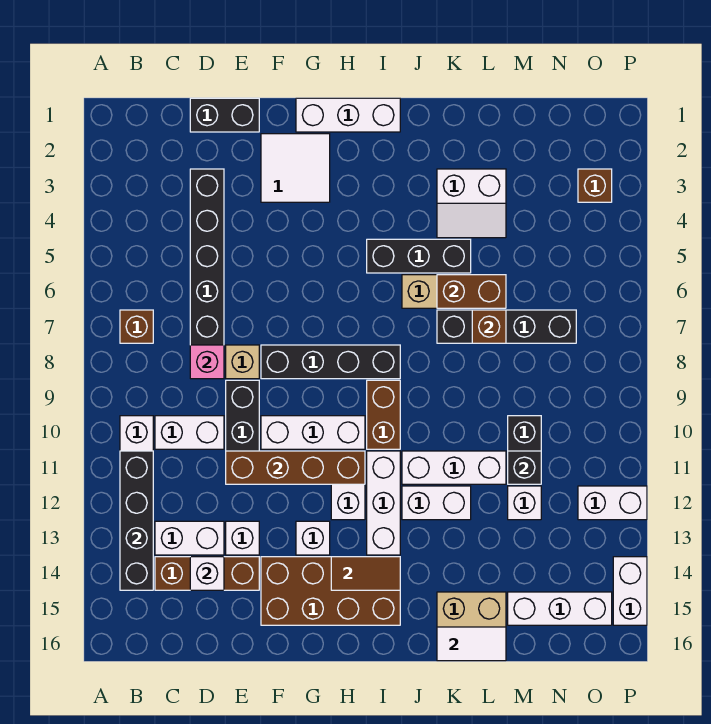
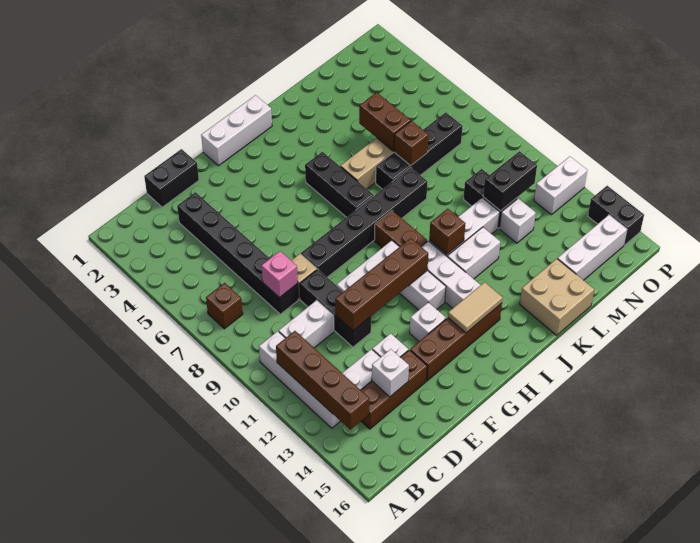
black 1x4 brick [120,451,153,590] -> brown 1x4 brick [276,331,369,430]
white 2x2 tile [261,134,330,202] -> none
black 1x4 brick [261,345,400,379] -> black 1x6 brick [301,168,427,277]
brown 2x4 brick [261,557,400,625] -> brown 1x4 brick [410,303,502,381]
brown 1x2 tile [331,557,400,590] -> tan 1x2 tile [448,282,503,333]
black 1x3 brick [367,239,471,273] -> black 1x3 brick turned to [305,152,374,217]
white 2x2 slope [437,169,506,238] -> none
brown 1x2 brick [437,275,506,308] -> brown 1x2 brick turned to [359,92,411,151]
white 1x2 tile [437,627,506,661] -> none
black 1x1 brick [508,451,541,484] -> black 1x2 brick [483,151,537,211]
brown 1x1 brick [578,169,612,202] -> brown 1x1 brick moved to [429,209,465,255]
white 1x2 brick [613,557,647,625] -> black 1x2 brick [588,186,644,245]

